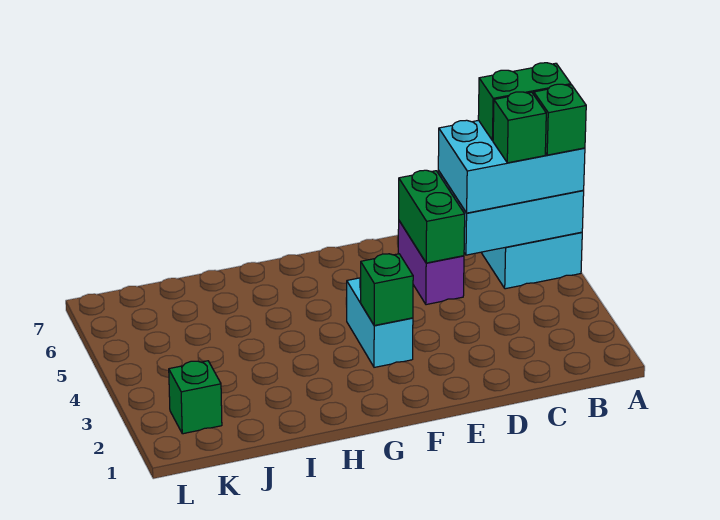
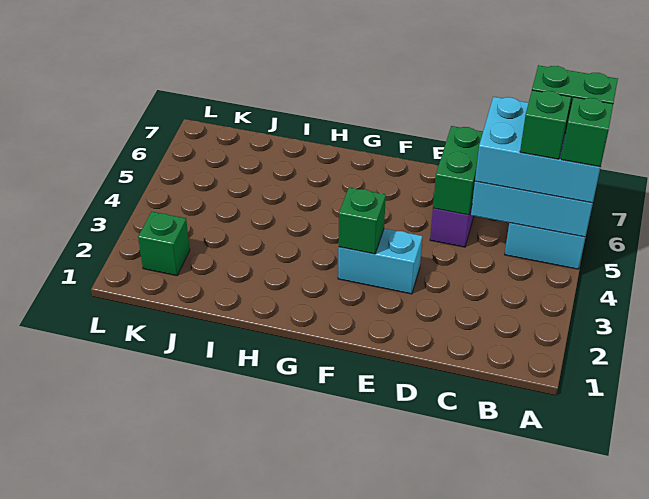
cyan 1x2 brick [346,278,413,367] -> cyan 1x2 brick turned to [338,229,422,294]

